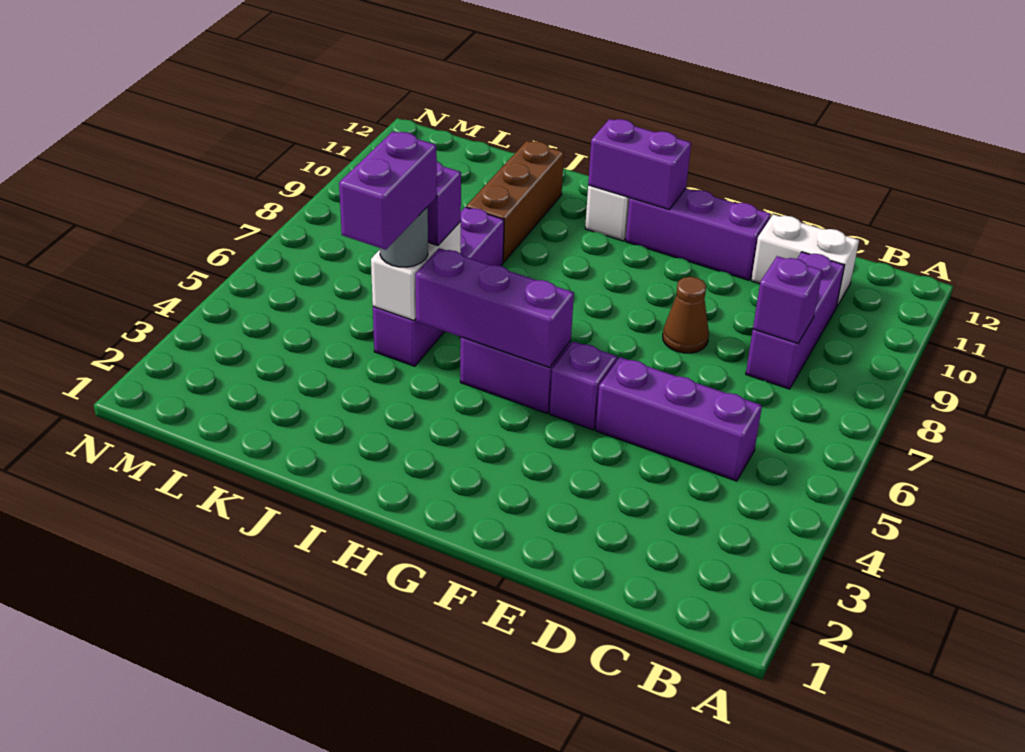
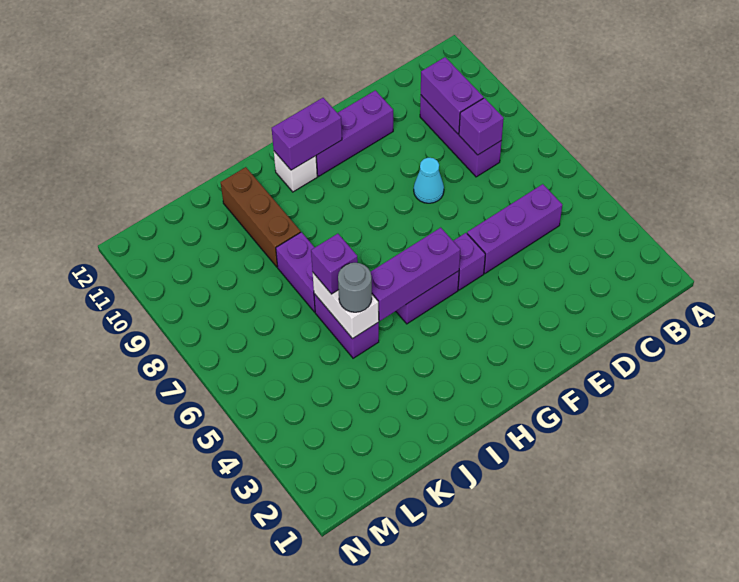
white 1x2 brick [751,214,859,307] -> none
brown 1x1 cone [663,277,709,353] -> cyan 1x1 cone [414,158,444,203]
purple 1x2 brick [339,132,437,250] -> purple 1x2 brick moved to [421,57,484,134]

